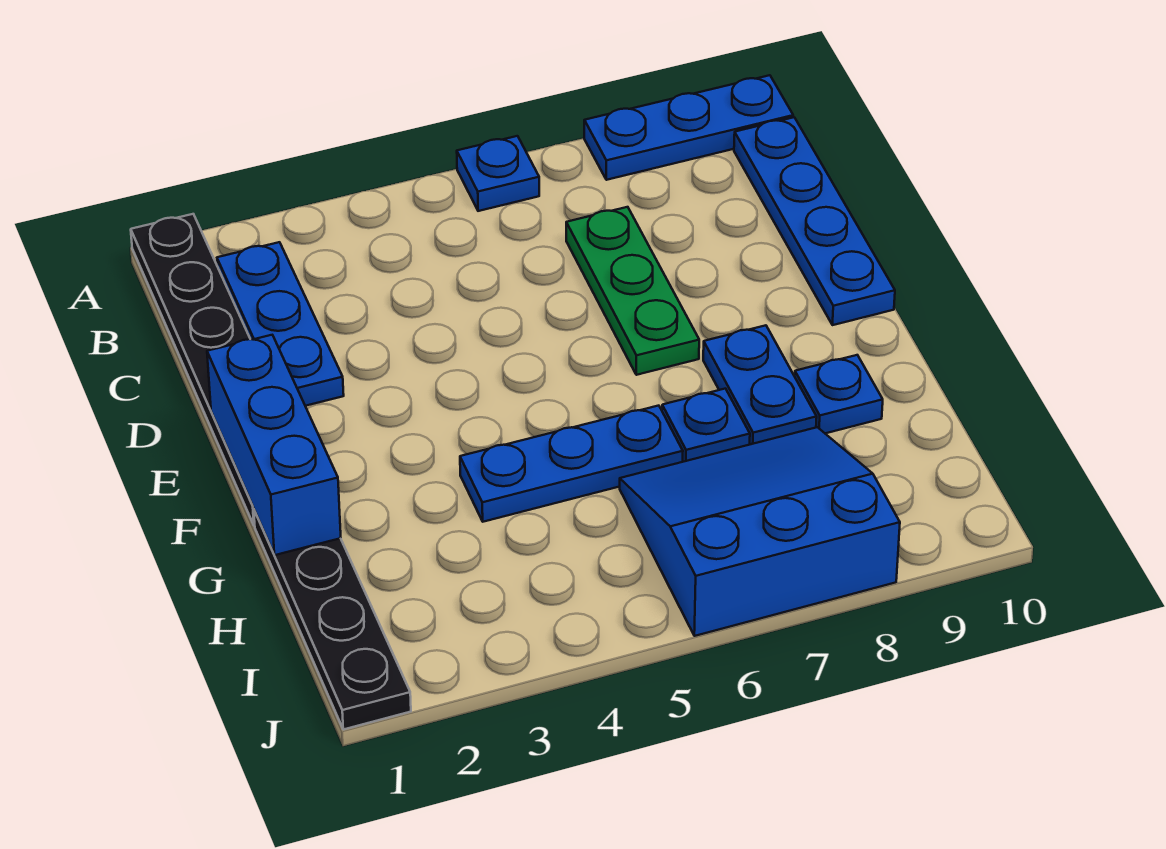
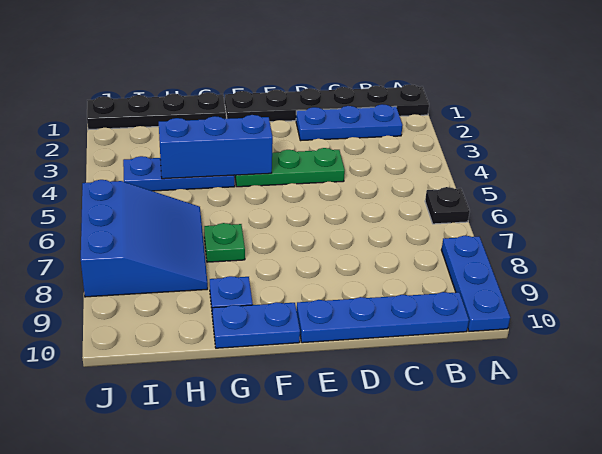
blue 1x1 plate [457,136,539,211] -> black 1x1 plate [425,187,470,224]
green 1x3 plate [566,207,699,375] -> green 1x3 plate moved to [235,148,345,187]
blue 1x3 brick [207,335,341,555] -> blue 1x3 brick moved to [159,115,273,179]
blue 1x2 plate [703,325,817,444] -> blue 1x2 plate moved to [212,302,300,348]
blue 1x3 plate [460,406,683,522] -> blue 1x3 plate turned to [123,156,235,191]
blue 1x1 plate [662,389,750,462] -> green 1x1 plate [204,223,245,262]

